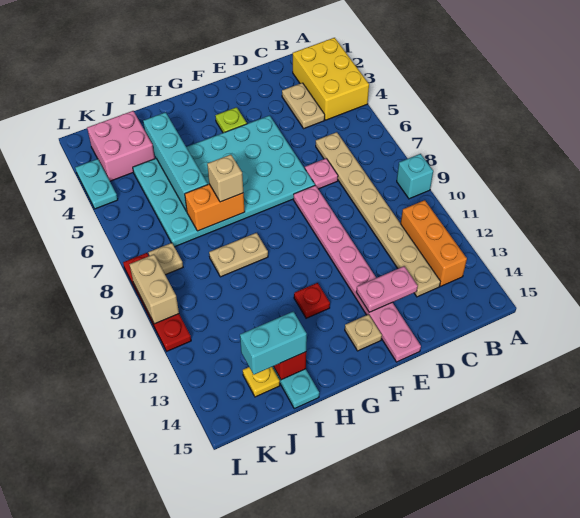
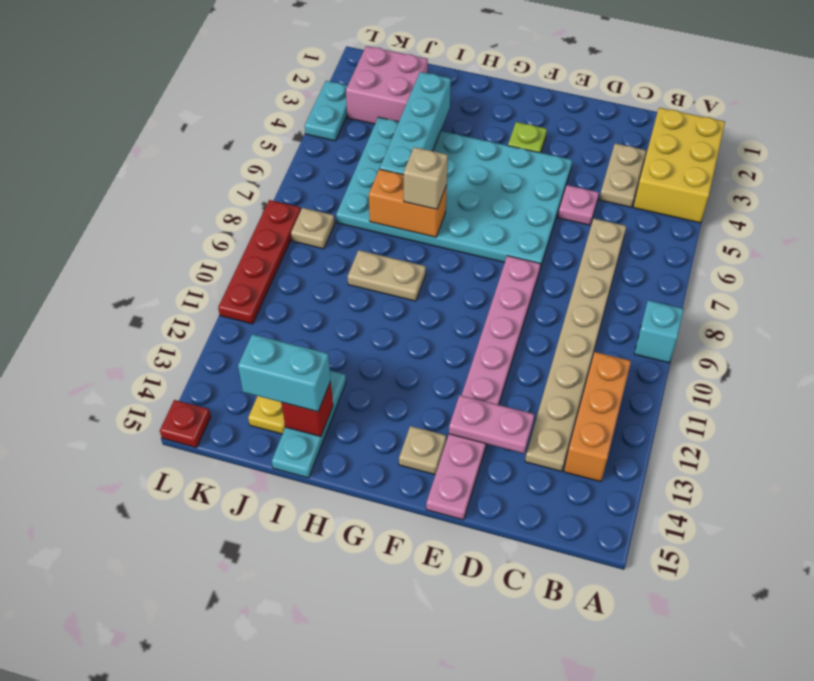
pink 1x1 plate [305,158,338,189] -> pink 1x1 plate moved to [558,185,599,225]
red 1x1 plate [294,283,330,318] -> red 1x1 plate moved to [160,400,211,448]
tan 1x2 brick [129,254,179,324] -> none

